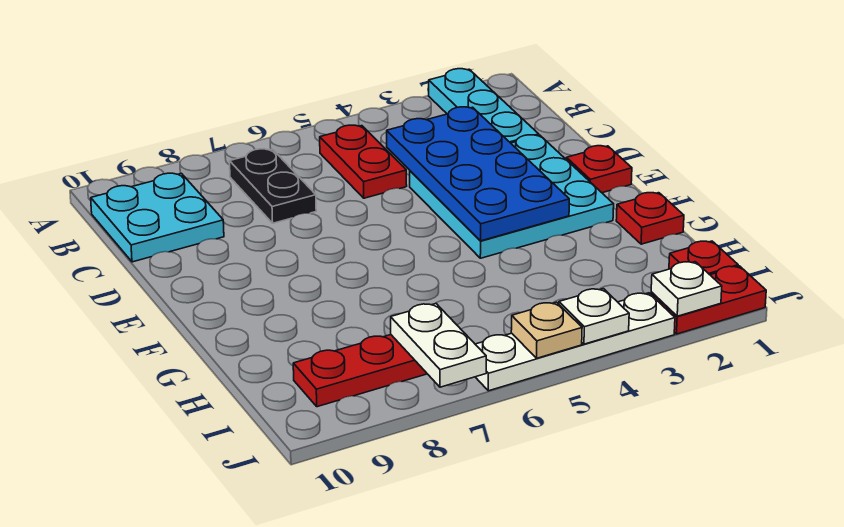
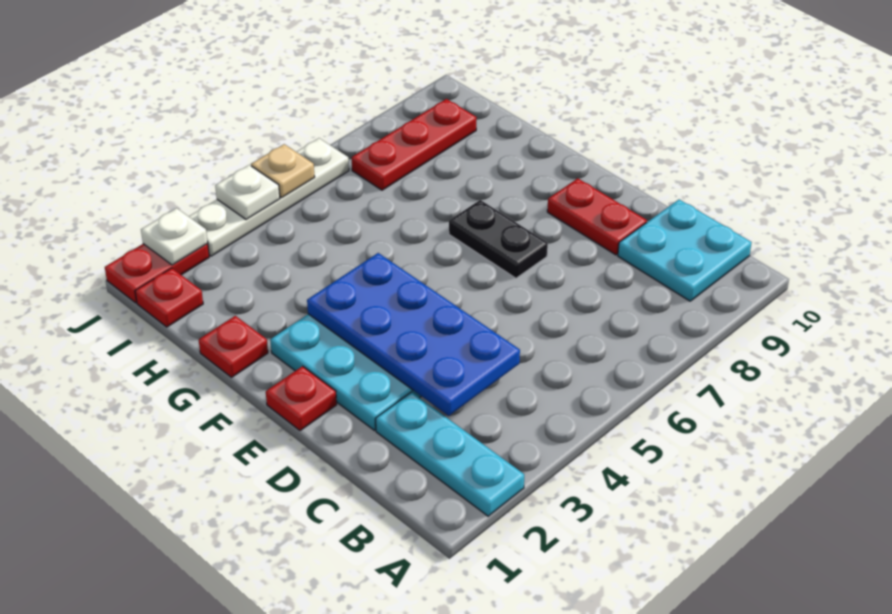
red 1x2 plate [320,125,407,198] -> red 1x2 plate moved to [547,178,647,255]
black 1x2 plate [230,149,316,223] -> black 1x2 plate moved to [449,200,548,278]
white 1x2 plate [391,304,486,387] -> none

